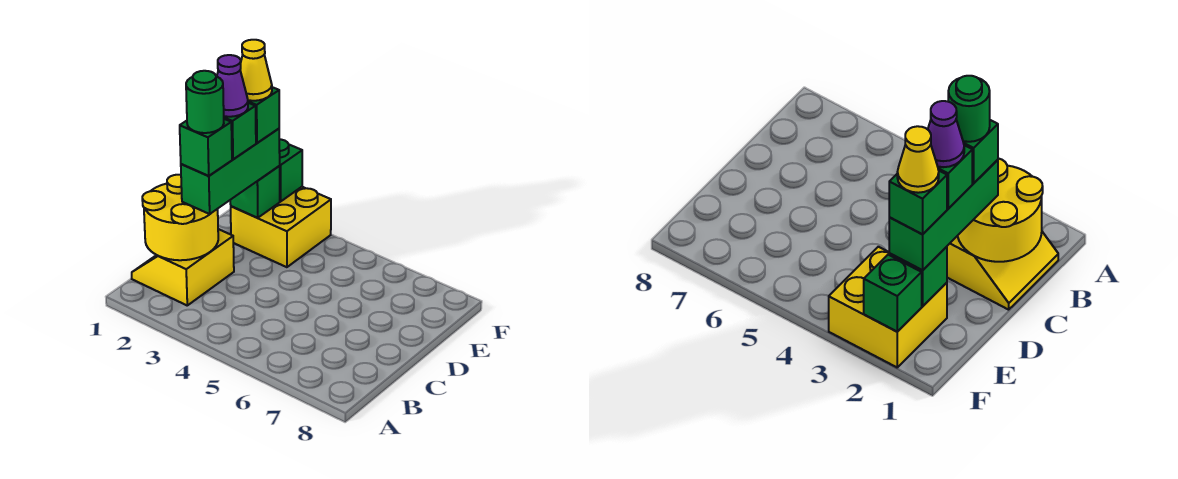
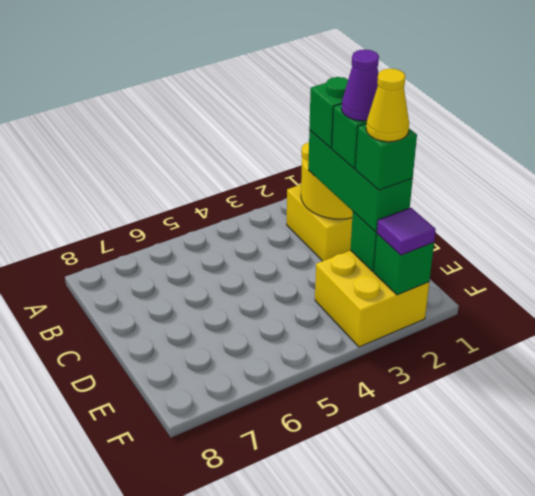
green 1x1 round brick [186,71,224,133] -> none
none -> purple 1x1 tile [377,208,436,255]

